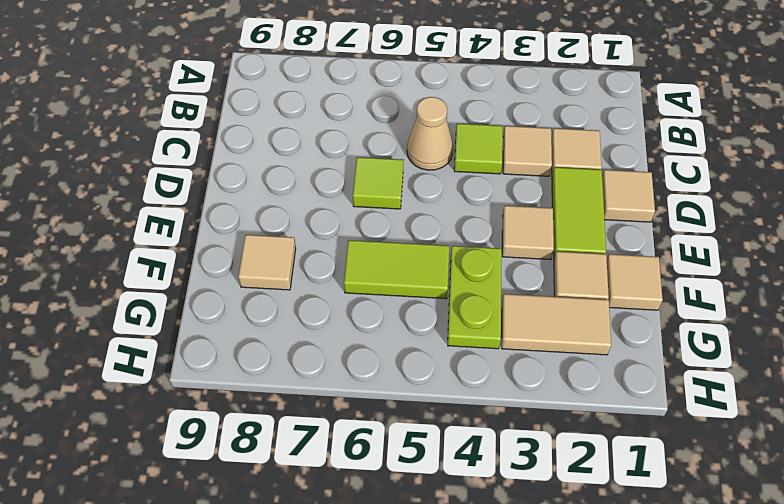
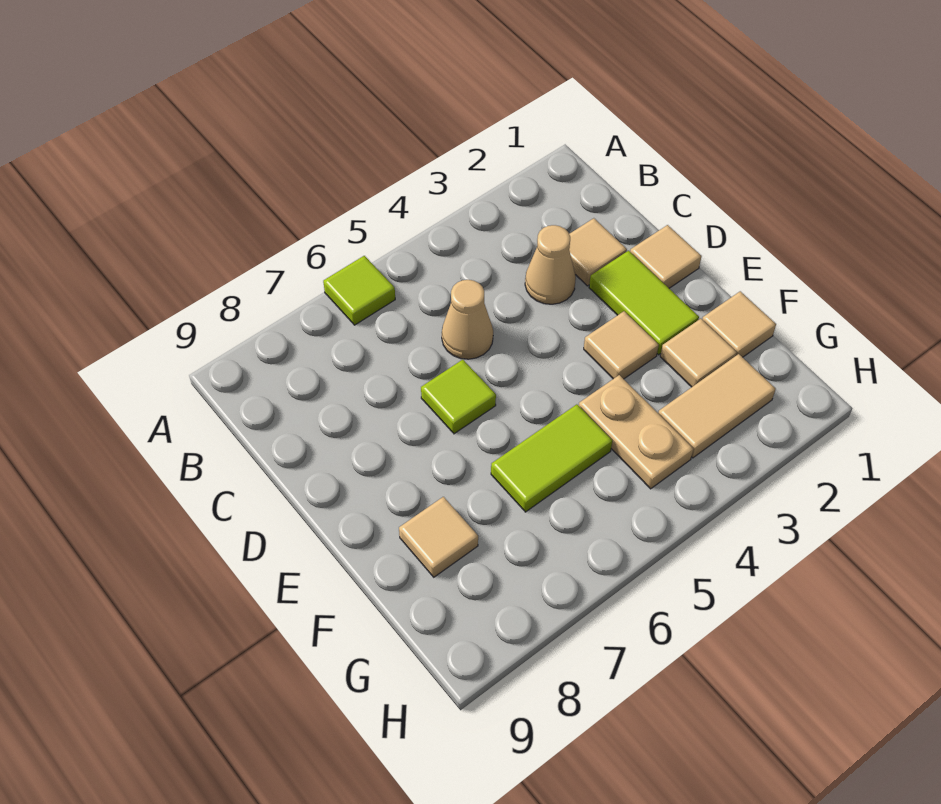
tan 1x1 tile [503,126,552,176] -> tan 1x1 cone [525,225,576,304]
lime 1x1 tile [454,123,503,174] -> lime 1x1 tile moved to [323,256,395,325]
lime 1x2 plate [448,246,502,349] -> tan 1x2 plate [579,375,694,489]

